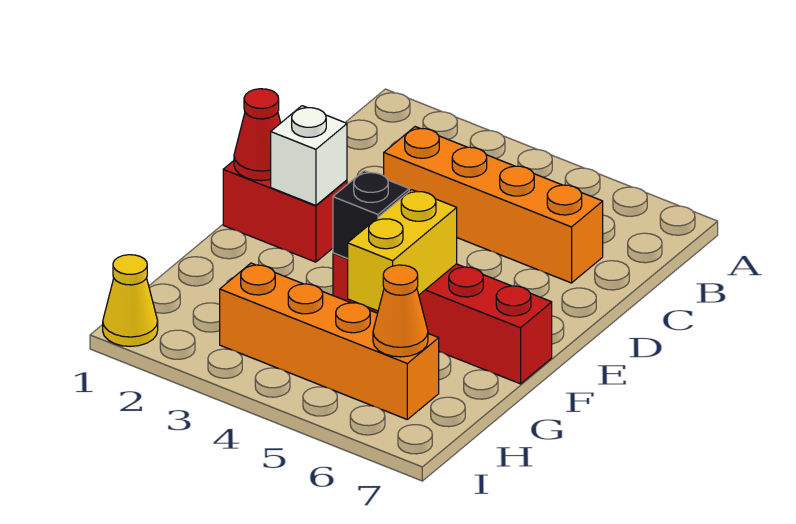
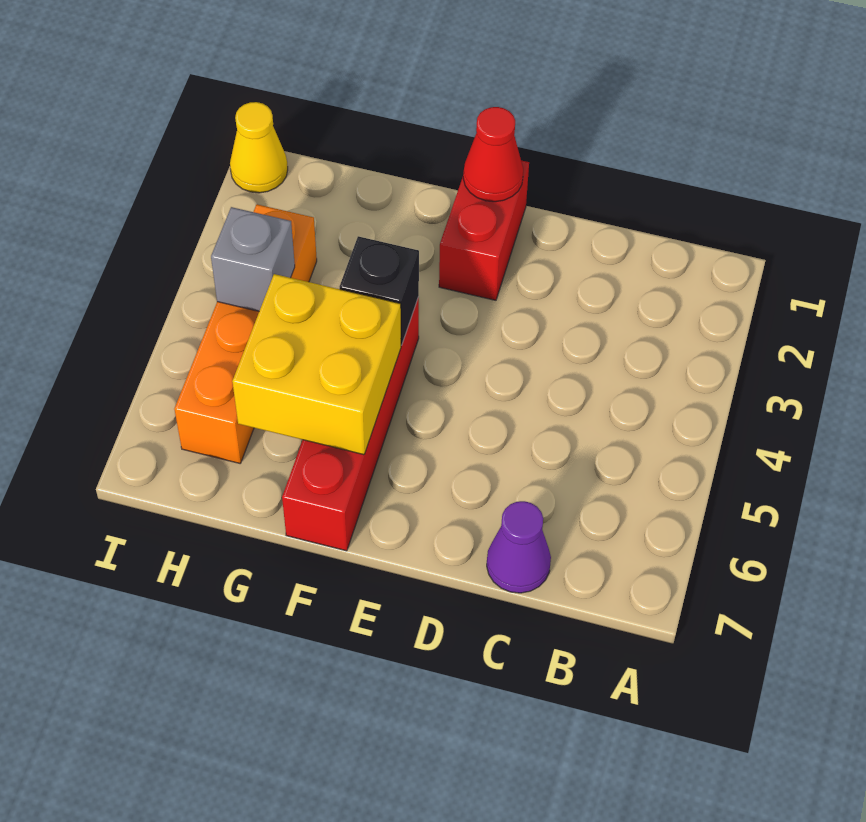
orange 1x4 brick [384,127,603,283] -> none
none -> purple 1x1 cone [487,501,551,593]
white 1x1 brick [271,106,347,205] -> none
yellow 1x2 brick [348,190,457,311] -> yellow 2x2 brick [232,274,401,455]
none -> grey 1x1 brick [211,207,295,311]
orange 1x1 cone [373,265,428,357] -> none

